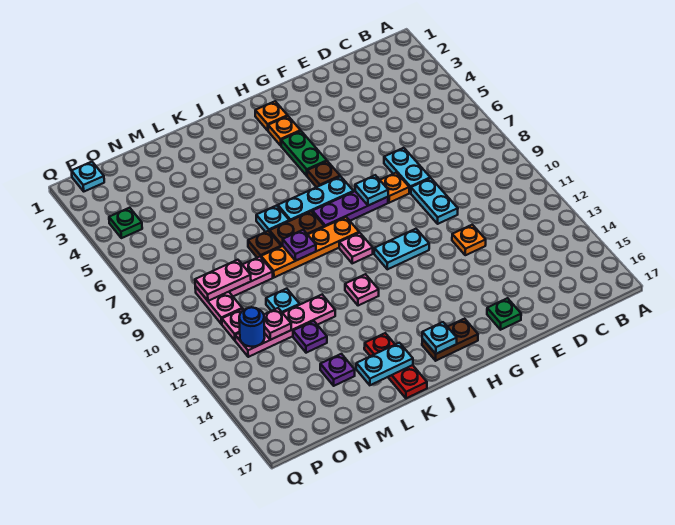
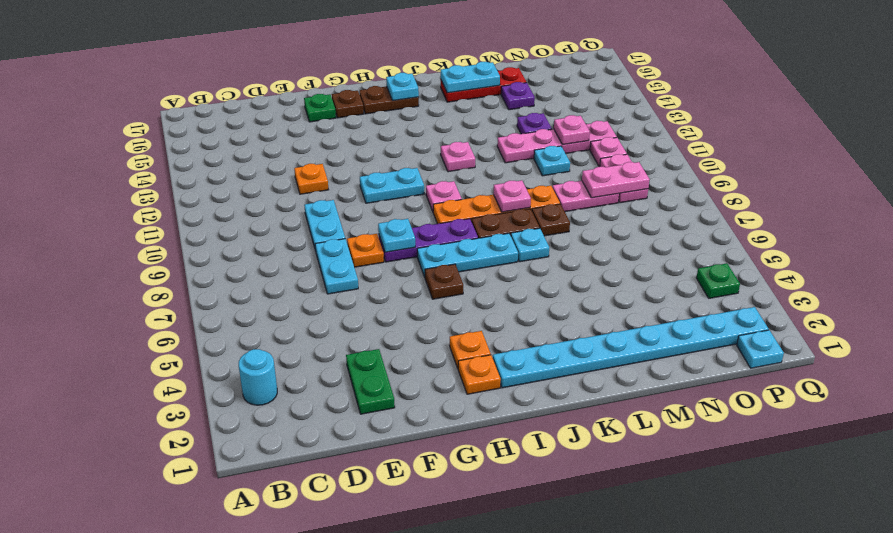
none -> cyan 1x1 round brick [239,349,277,405]
none -> brown 1x1 plate [332,90,364,118]
green 1x2 plate [281,131,327,176] -> green 1x2 plate moved to [346,349,395,414]
none -> cyan 1x8 plate [493,307,769,388]
purple 1x1 plate [283,230,316,261] -> pink 1x1 plate [493,180,531,212]
red 1x3 plate [364,333,427,398] -> red 1x3 plate turned to [441,67,526,102]
blue 1x1 round brick [239,307,265,347] -> none

